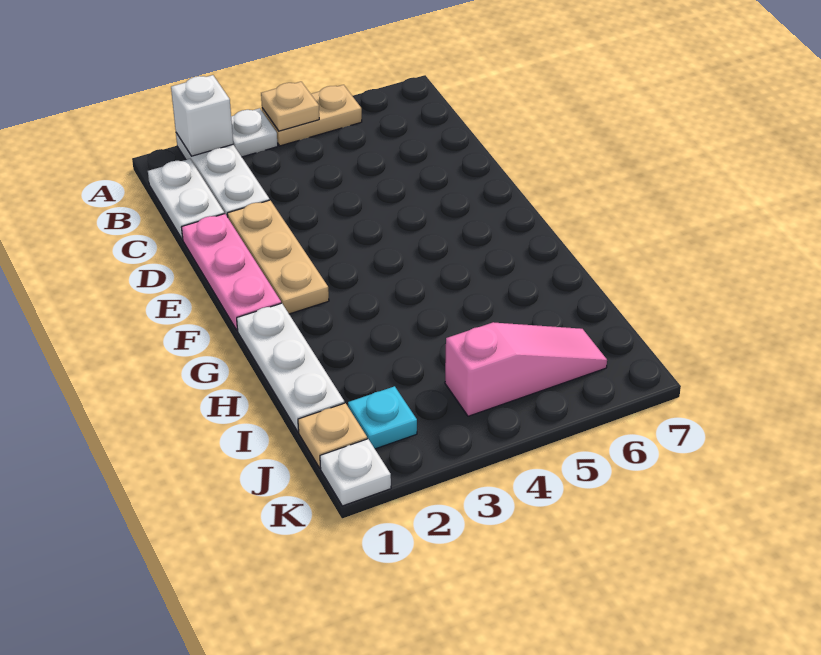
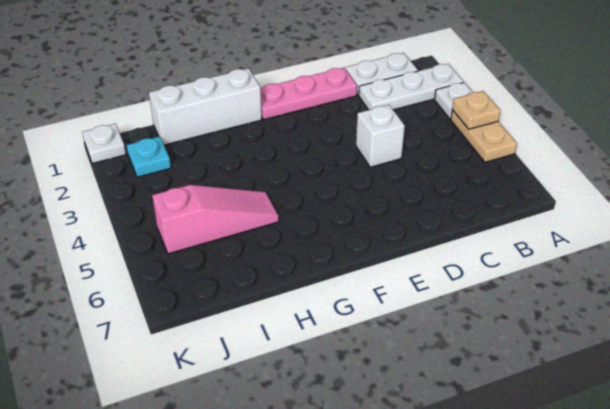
white 1x1 brick [171,75,233,156] -> white 1x1 brick moved to [356,105,405,167]
tan 1x3 plate [227,200,329,314] -> none
white 1x3 plate [237,303,345,432] -> white 1x3 brick [149,68,262,145]
tan 1x1 plate [298,403,367,468] -> none
pink 1x3 slope [445,322,607,416] -> pink 1x3 slope turned to [152,185,279,254]

